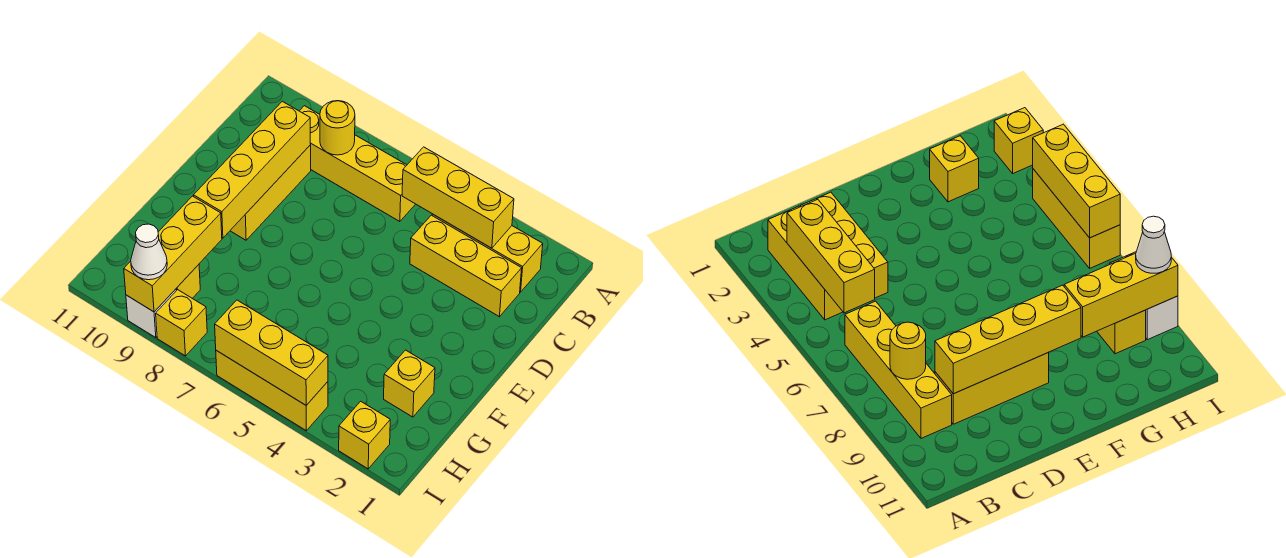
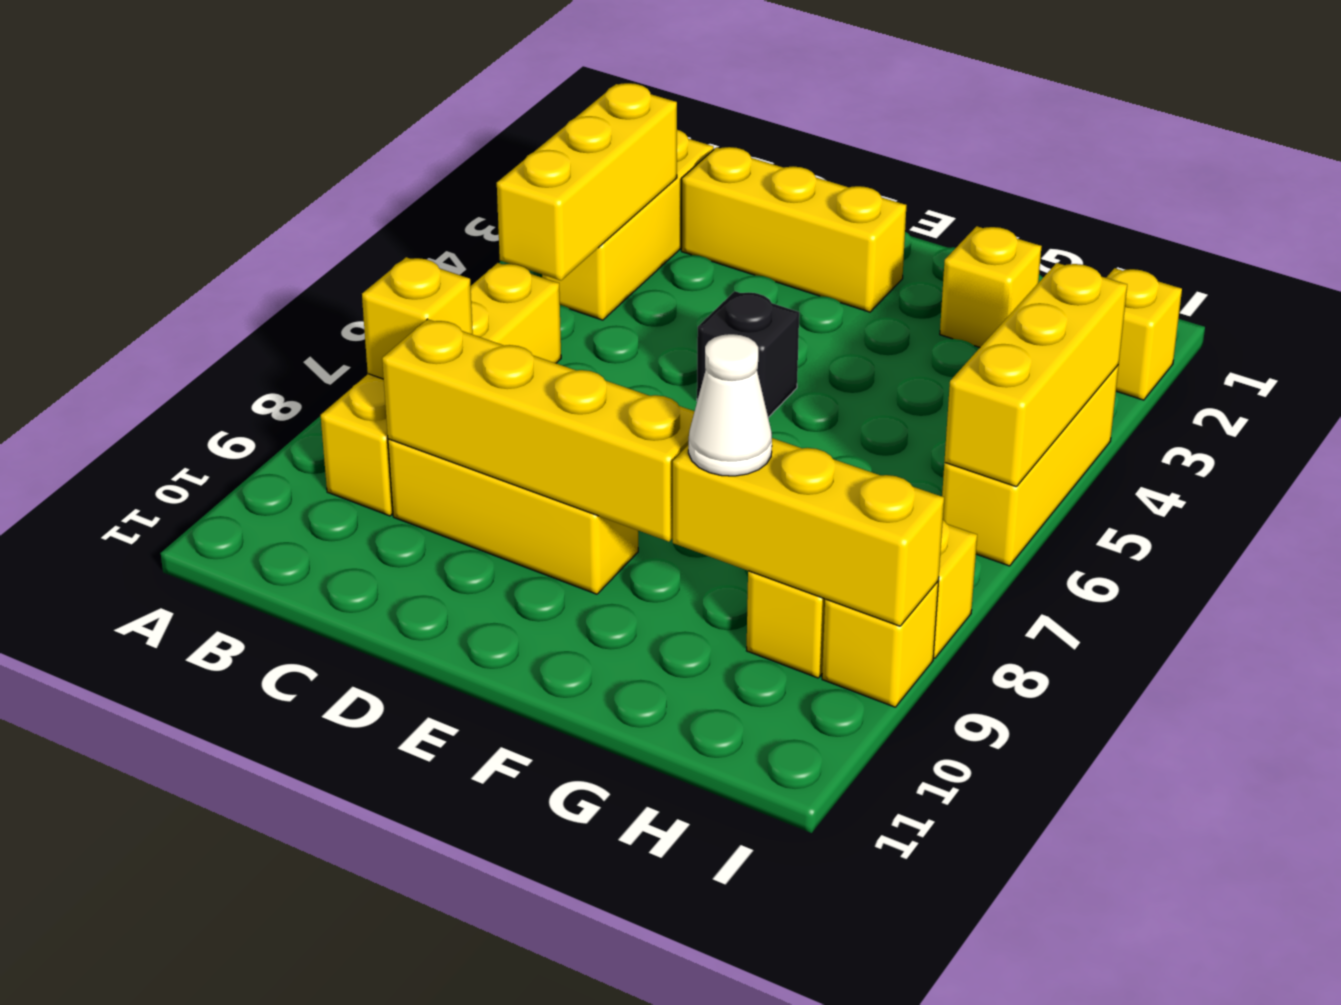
yellow 1x1 round brick [320,101,355,155] -> yellow 1x1 brick [362,257,473,379]
yellow 1x3 brick [410,215,522,317] -> yellow 1x3 brick turned to [681,147,907,312]
none -> black 1x1 brick [697,291,799,417]
white 1x1 brick [126,289,176,338] -> yellow 1x1 brick [822,581,939,707]
white 1x1 cone [131,224,167,280] -> white 1x1 cone moved to [688,334,772,476]

